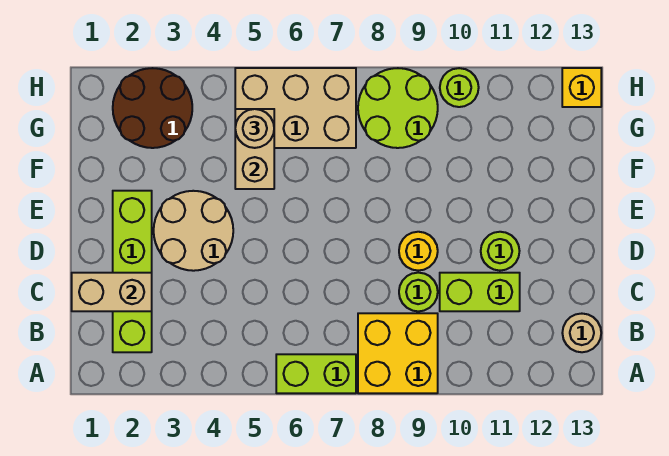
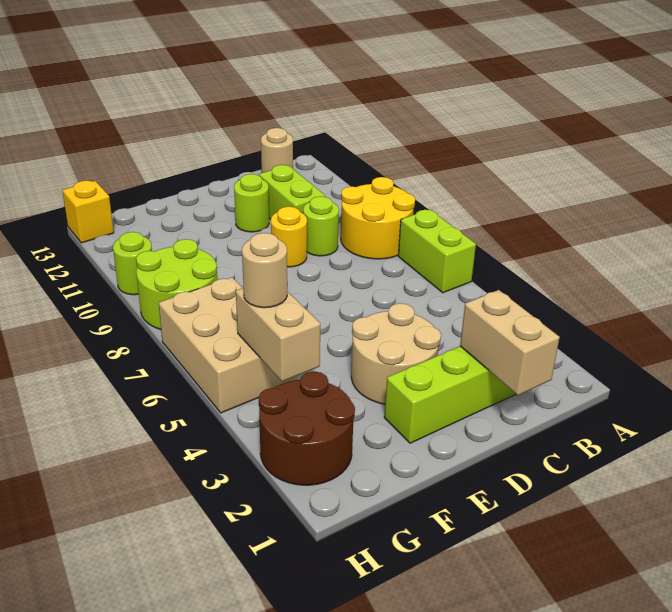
yellow 2x2 brick [358,313,438,393] -> yellow 2x2 round brick [341,177,415,259]
tan 1x2 brick [235,109,274,189] -> tan 1x2 brick turned to [236,288,320,382]

